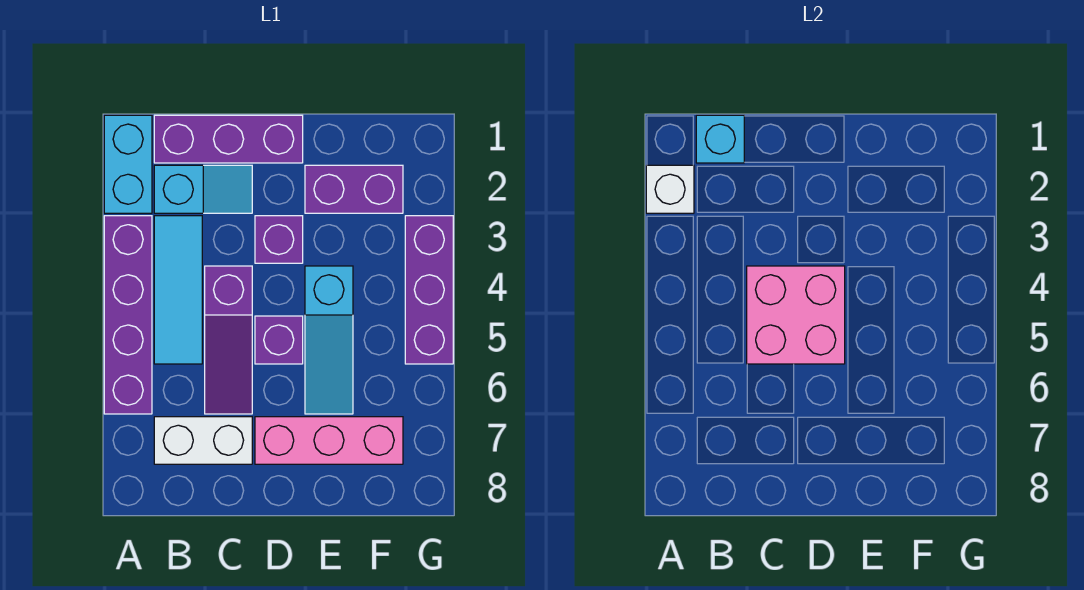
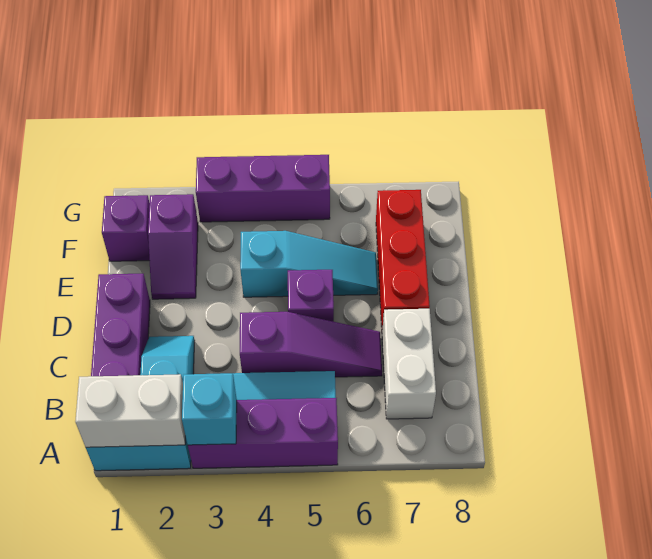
white 1x1 brick [646,165,694,213] -> white 1x2 brick [75,374,185,447]
purple 1x4 brick [104,216,152,414] -> purple 1x3 brick [188,398,338,468]
cyan 1x1 brick [696,115,744,163] -> cyan 1x1 brick moved to [182,373,237,445]
pink 2x2 brick [747,266,845,364] -> none
purple 1x1 brick [255,216,303,263] -> purple 1x1 brick moved to [102,195,150,261]
pink 1x3 brick [255,417,403,464] -> red 1x3 brick [376,190,430,330]
purple 1x2 brick [305,165,403,213] -> purple 1x2 slope [148,194,198,299]

